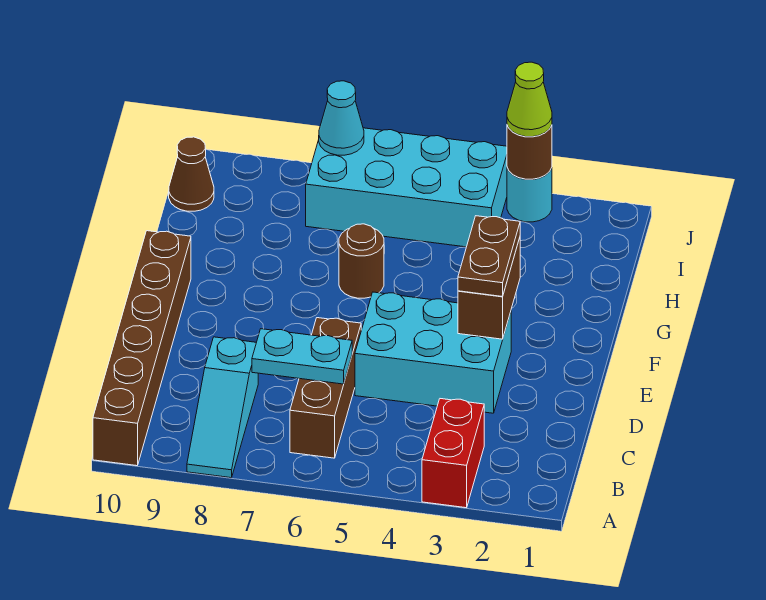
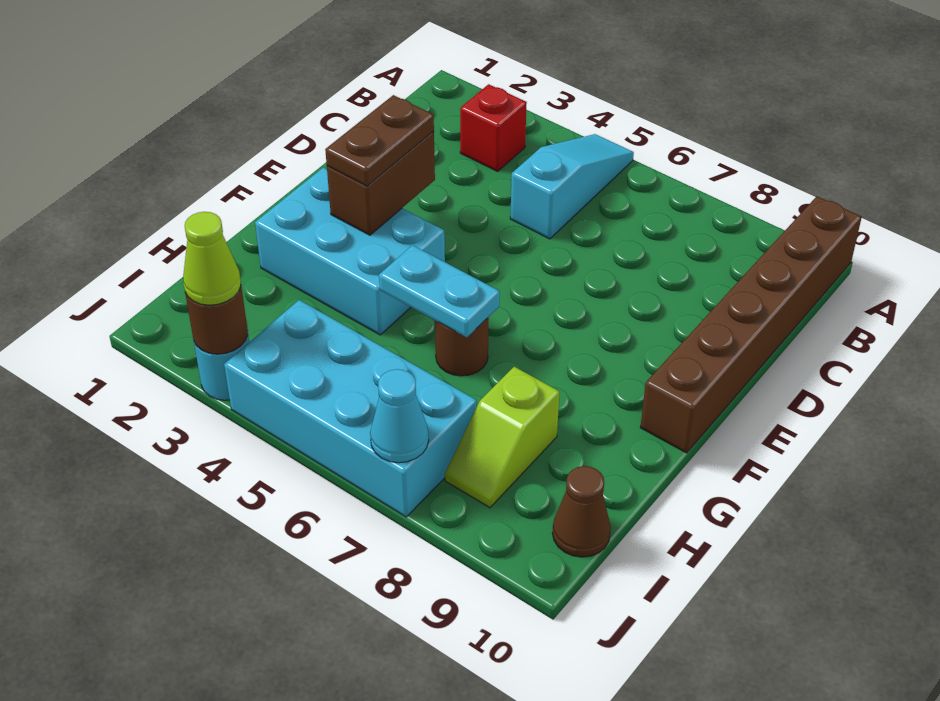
red 1x2 brick [422,399,484,508] -> red 1x1 brick [460,84,527,171]
cyan 1x3 slope [187,337,258,478] -> cyan 1x3 slope moved to [510,134,634,239]
brown 1x3 brick [290,318,361,458] -> none
cyan 1x2 plate [252,329,352,384] -> cyan 1x2 plate moved to [379,245,500,337]
cyan 2x3 brick [355,292,511,413] -> cyan 2x3 brick moved to [255,168,445,335]
none -> lime 1x2 slope [445,367,560,508]

